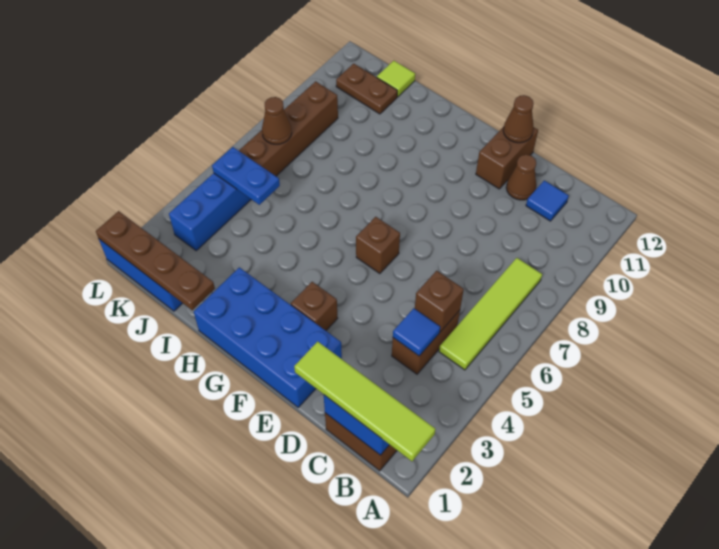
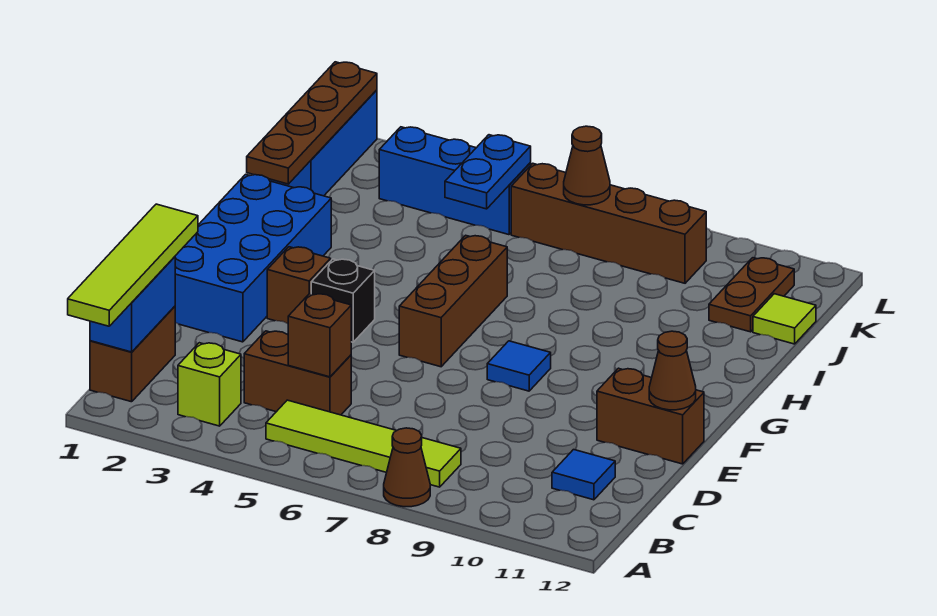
none -> lime 1x1 brick [178,343,241,426]
blue 1x1 tile [393,308,440,356] -> blue 1x1 tile moved to [487,341,551,391]
brown 1x1 cone [506,155,536,200] -> brown 1x1 cone moved to [384,428,430,507]
none -> black 1x1 brick [311,259,375,342]
brown 1x1 brick [356,217,400,274] -> brown 1x3 brick [399,235,507,367]

